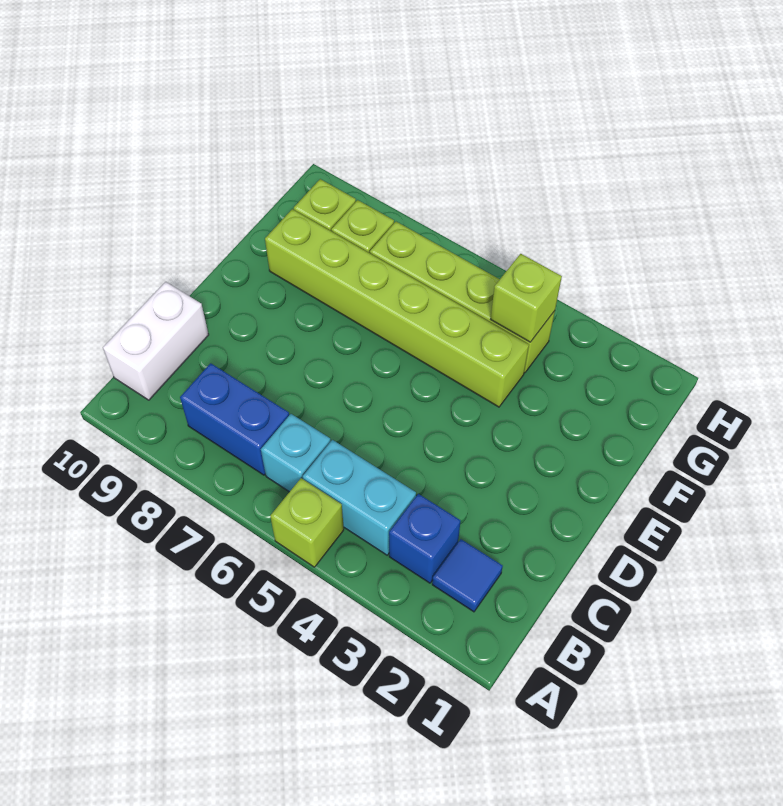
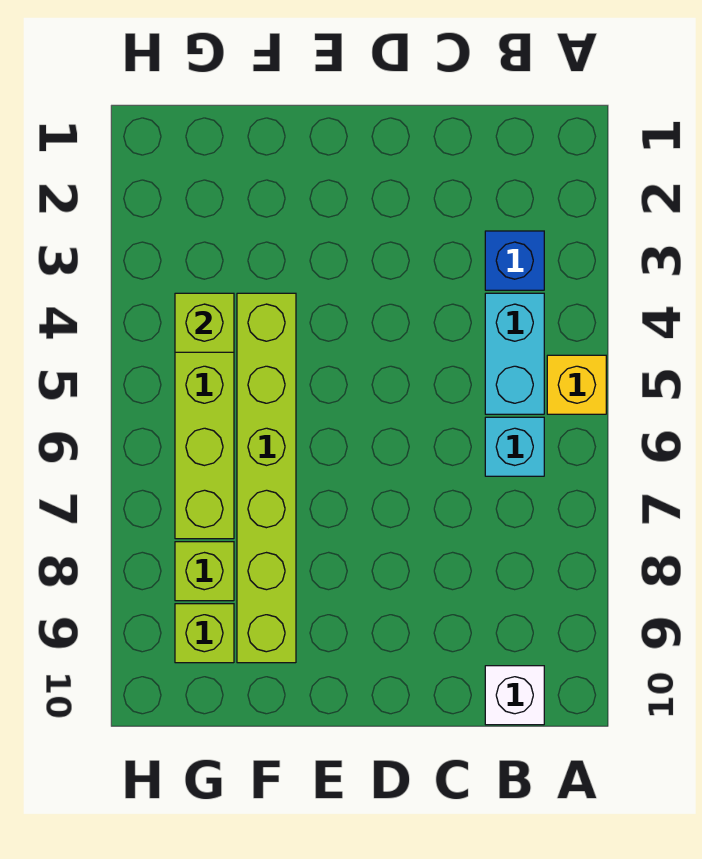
lime 1x1 brick [270,478,344,567] -> yellow 1x1 brick [547,355,606,414]
blue 1x1 tile [432,539,503,612] -> none
blue 1x2 brick [180,363,289,475] -> none
white 1x2 brick [103,282,209,400] -> white 1x1 brick [485,666,544,725]

